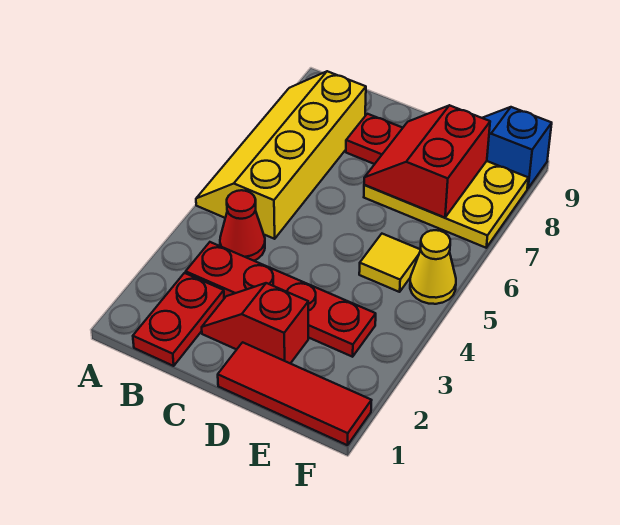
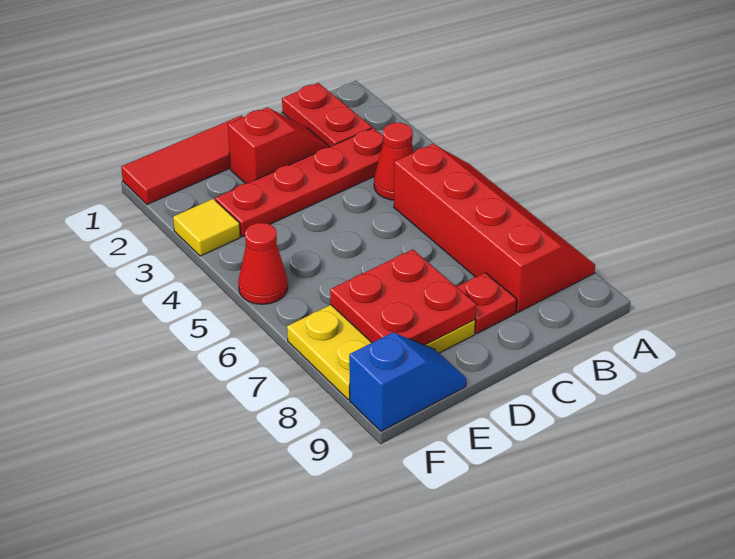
yellow 2x4 slope [196,71,366,239] -> red 2x4 slope [394,144,595,313]
red 2x2 slope [364,105,490,218] -> red 2x2 plate [330,249,476,345]
yellow 1x1 tile [359,234,421,292] -> yellow 1x1 tile moved to [173,199,240,256]
yellow 1x1 cone [410,230,456,304] -> red 1x1 cone [238,223,288,304]

